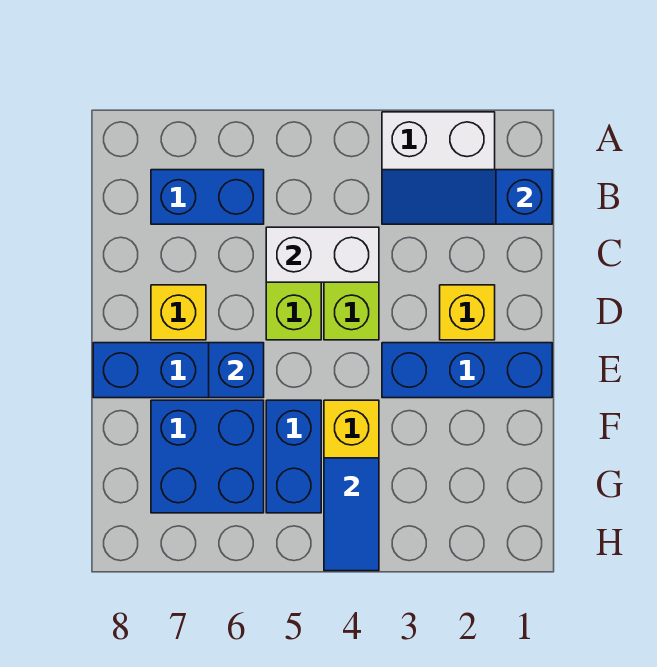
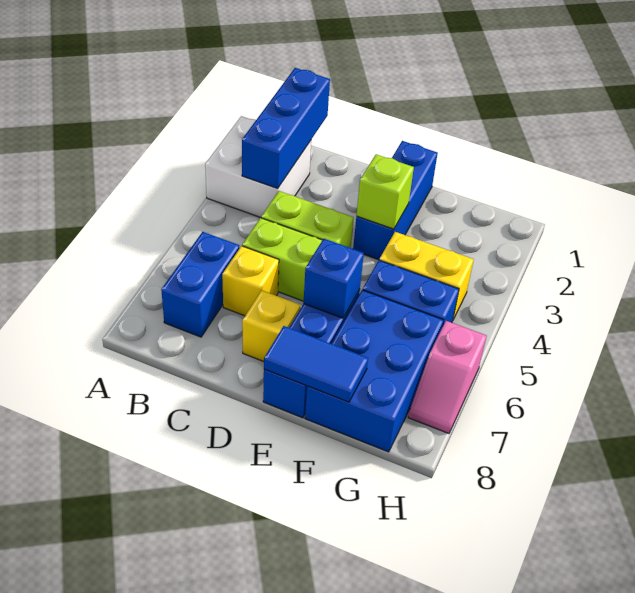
blue 1x3 slope [382,170,552,224] -> blue 1x3 brick [242,68,330,188]
white 1x2 brick [266,227,379,282] -> none
yellow 1x1 brick [440,285,495,340] -> yellow 1x1 brick moved to [222,246,279,316]
none -> lime 1x1 brick [356,154,414,229]
blue 2x2 brick [151,400,264,513] -> blue 2x3 brick [305,290,444,452]
blue 1x2 tile [324,458,379,571] -> blue 1x2 tile moved to [264,326,368,402]
none -> pink 1x2 slope [408,321,487,433]

